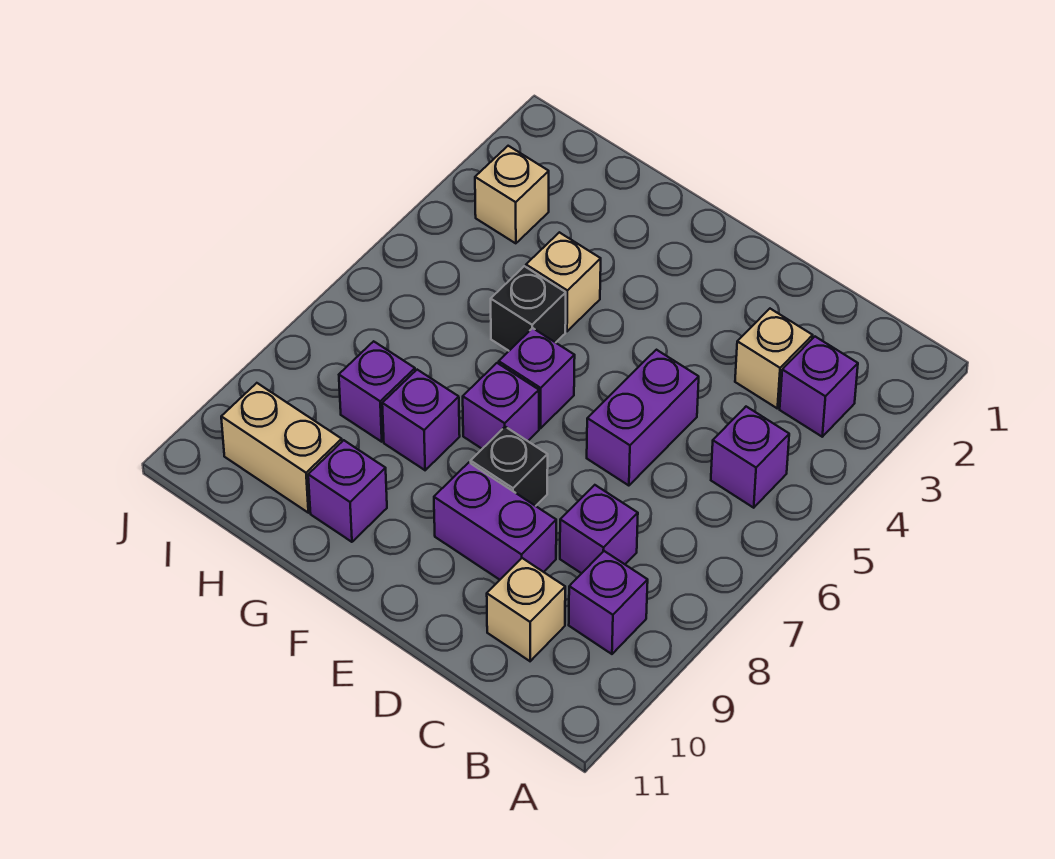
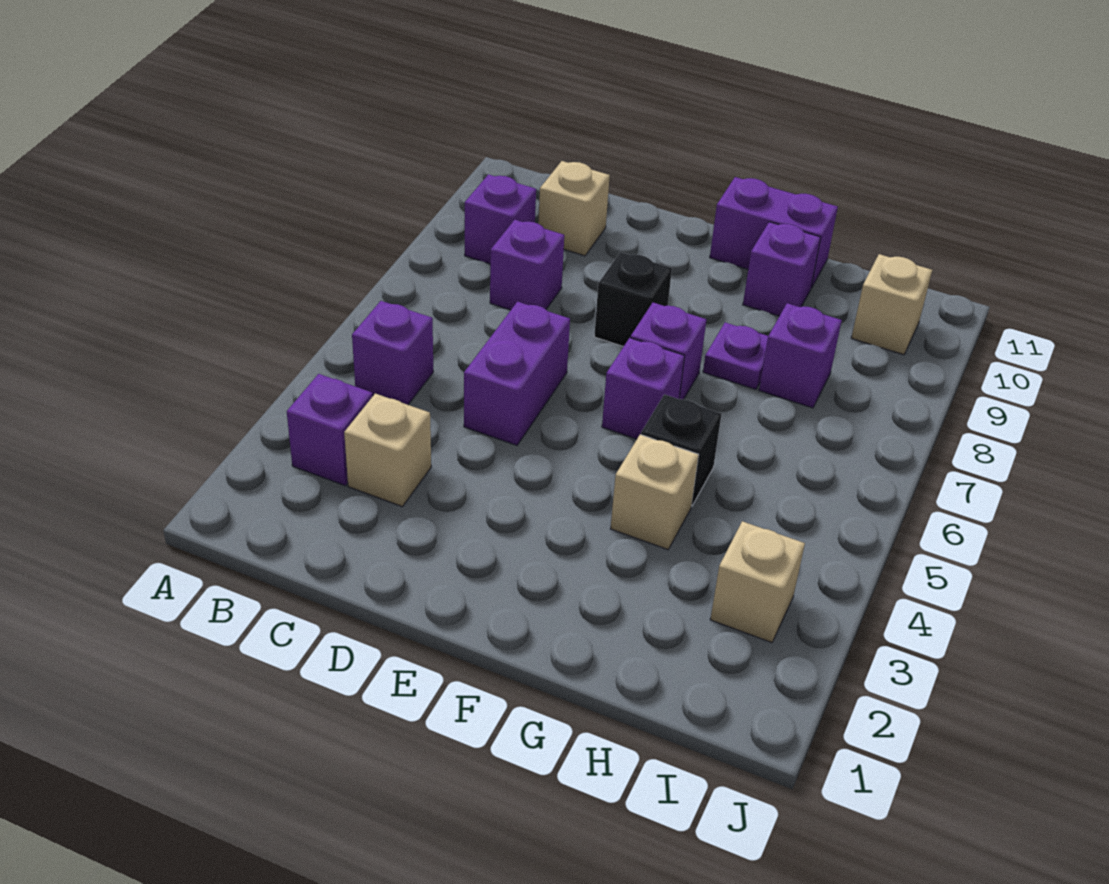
purple 1x2 brick [434,463,556,580] -> purple 1x2 brick moved to [710,177,838,288]
purple 1x1 brick [382,370,460,470] -> purple 1x1 plate [703,322,768,389]
tan 1x2 brick [221,383,342,513] -> tan 1x1 brick [851,254,932,355]

